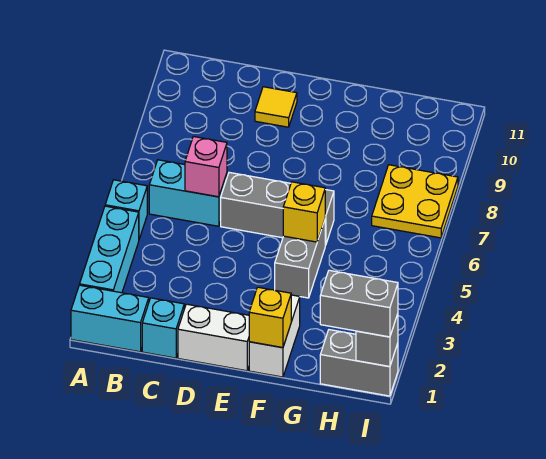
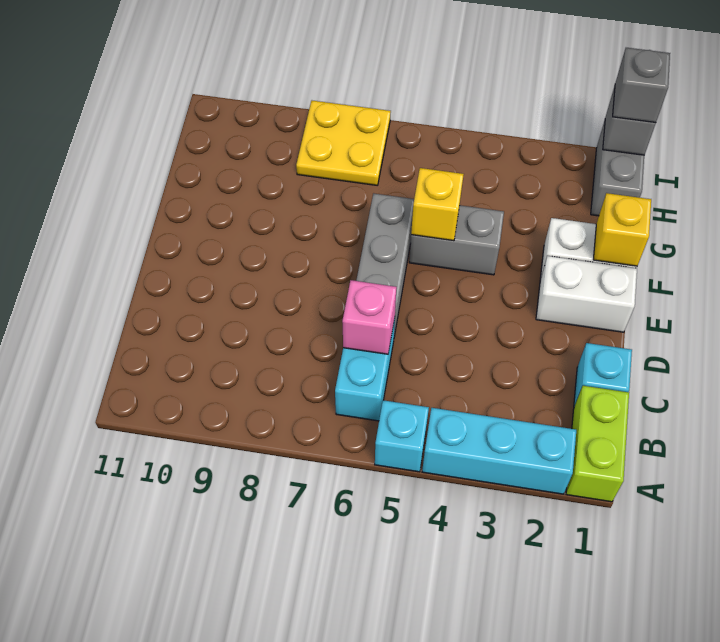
cyan 1x2 brick [71,285,149,352] -> lime 1x2 brick [566,386,629,502]
white 1x2 brick [178,304,249,371] -> white 1x2 brick turned to [536,256,637,332]
yellow 1x1 tile [255,87,297,127] -> none
grey 1x2 brick [320,270,398,337] -> grey 1x1 brick [613,48,670,123]

